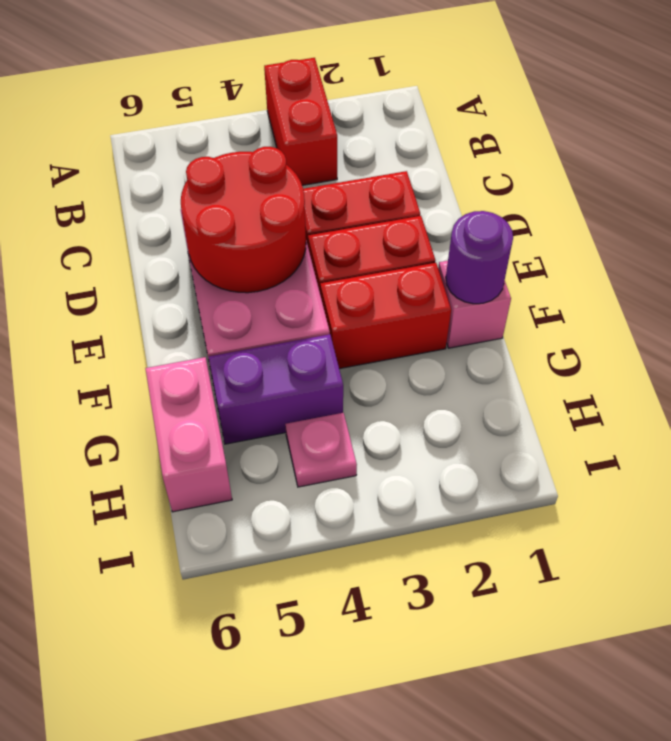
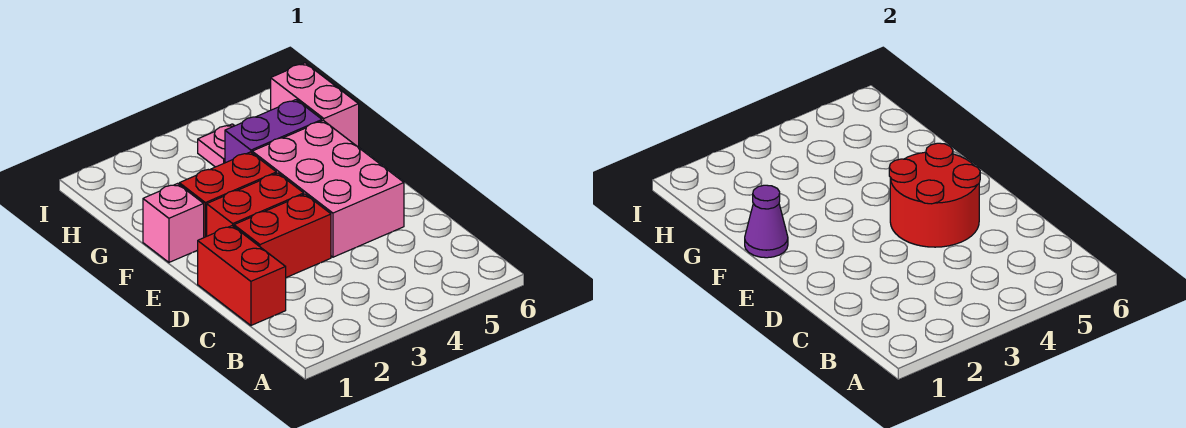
red 1x2 brick [264,58,337,185] -> red 1x2 brick moved to [198,226,286,325]
purple 1x1 round brick [446,211,513,304] -> purple 1x1 cone [745,185,788,258]

